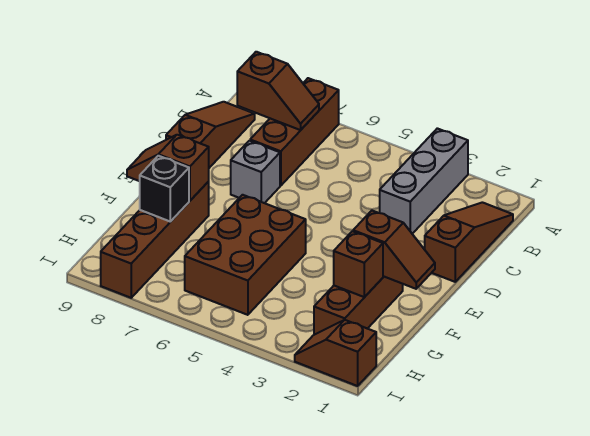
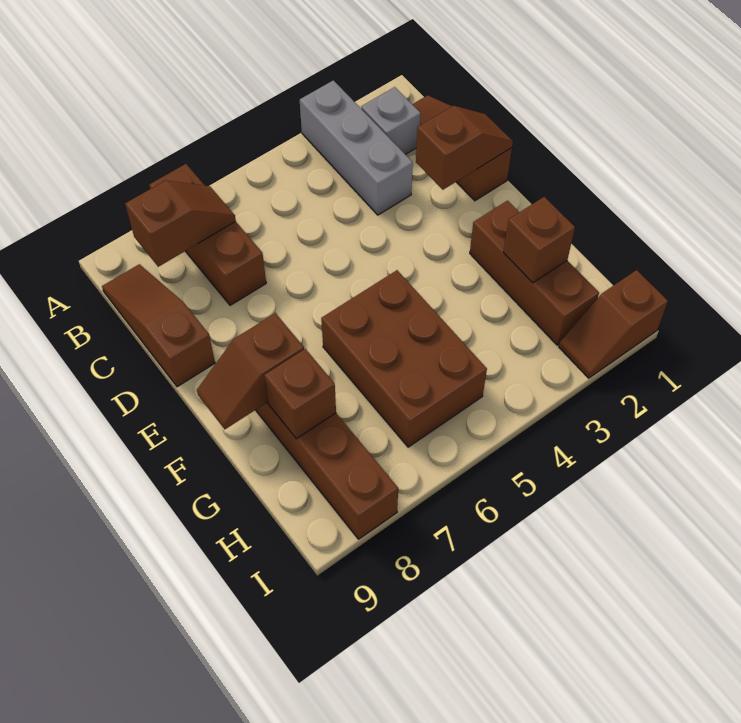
grey 1x1 brick [231,141,280,203] -> grey 1x1 brick moved to [361,87,421,154]
brown 1x2 slope [353,211,435,289] -> brown 1x2 slope moved to [416,106,513,190]
black 1x1 brick [140,156,189,222] -> brown 1x1 brick [264,349,336,439]

